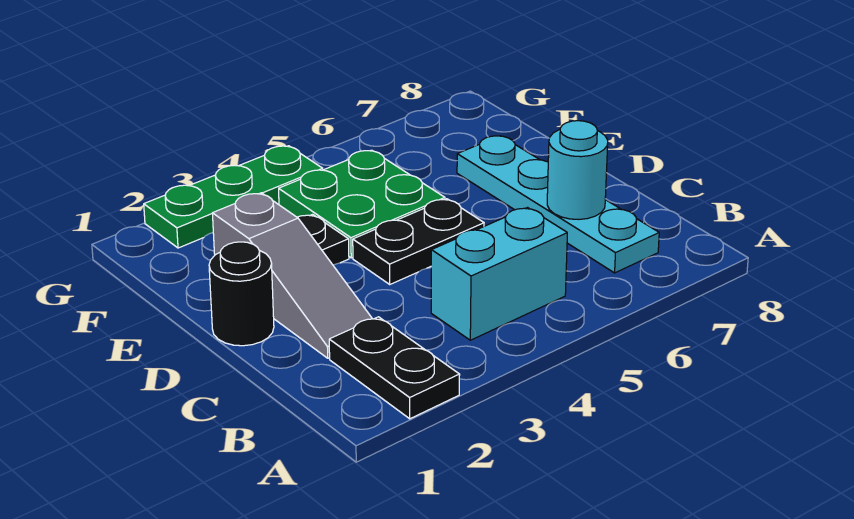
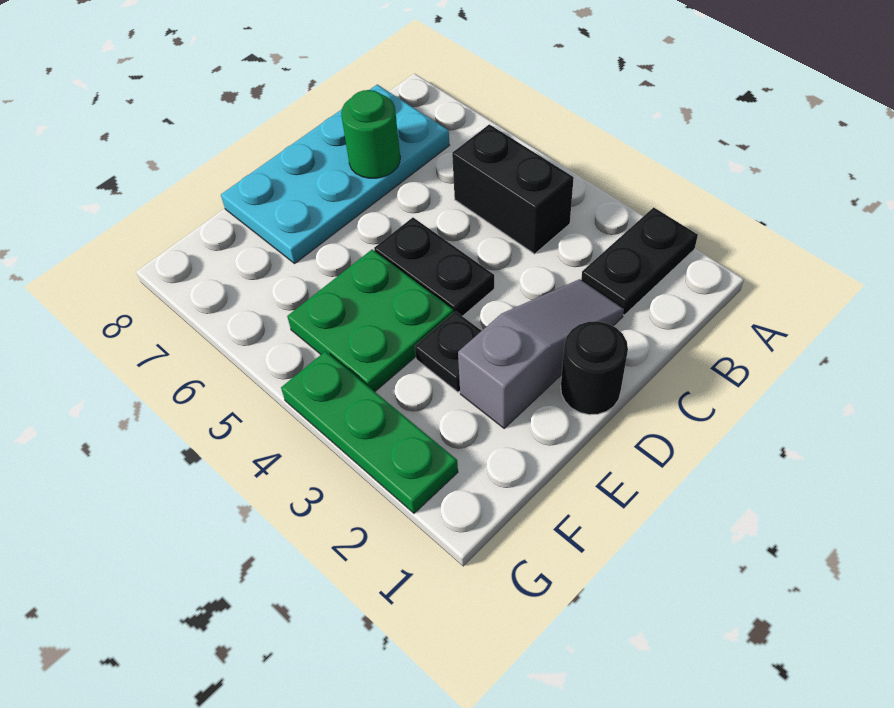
cyan 1x2 brick [431,208,567,340] -> black 1x2 brick [452,124,574,254]
cyan 1x4 plate [457,136,659,273] -> cyan 2x4 plate [221,85,449,263]
cyan 1x1 round brick [547,121,608,219] -> green 1x1 round brick [341,90,400,178]

